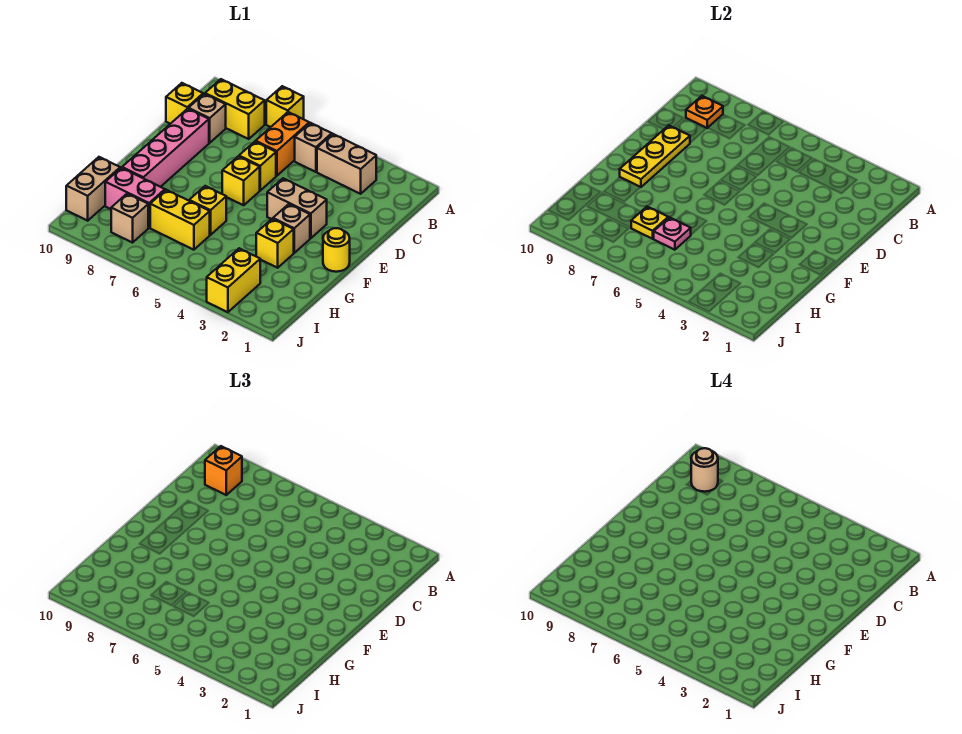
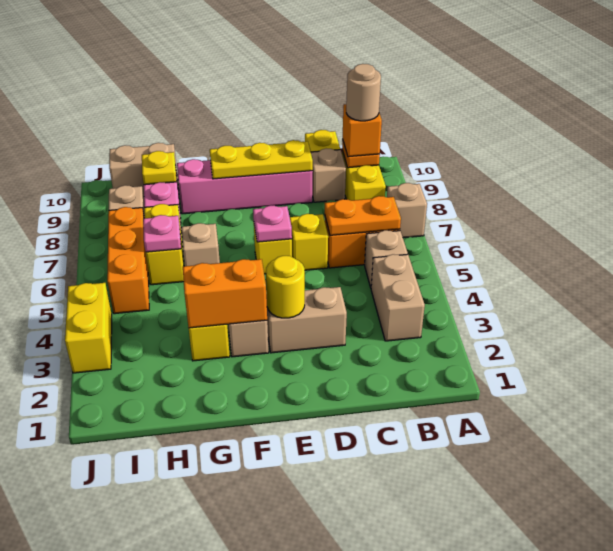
yellow 1x1 brick [266,86,304,127] -> tan 1x1 brick [387,183,427,238]
none -> orange 1x2 plate [325,196,401,235]
tan 1x2 brick [267,178,327,238] -> tan 1x2 brick turned to [266,287,347,353]
none -> pink 1x1 plate [253,206,292,242]
yellow 1x1 round brick [323,228,350,272] -> yellow 1x1 round brick moved to [266,256,305,318]
none -> orange 1x2 brick [183,259,267,328]
yellow 1x1 brick [189,186,226,235] -> tan 1x1 brick [181,223,220,266]
yellow 1x1 plate [631,207,668,239] -> yellow 1x1 plate moved to [142,151,177,185]
yellow 1x2 brick [207,248,260,312] -> yellow 1x2 brick turned to [65,283,112,373]
none -> orange 1x3 brick [107,207,149,314]

